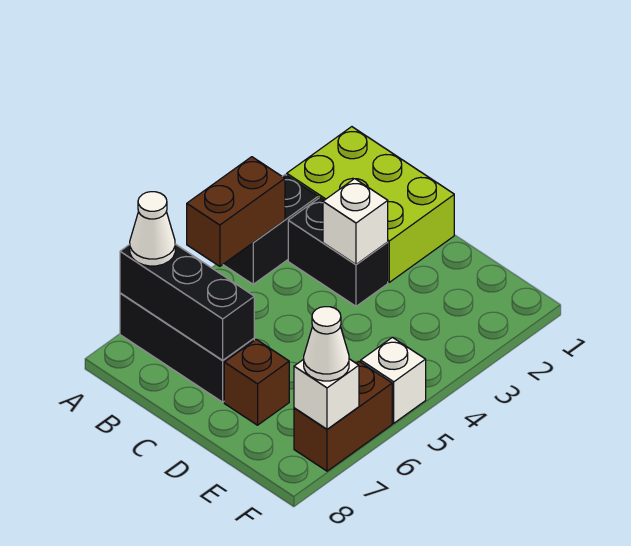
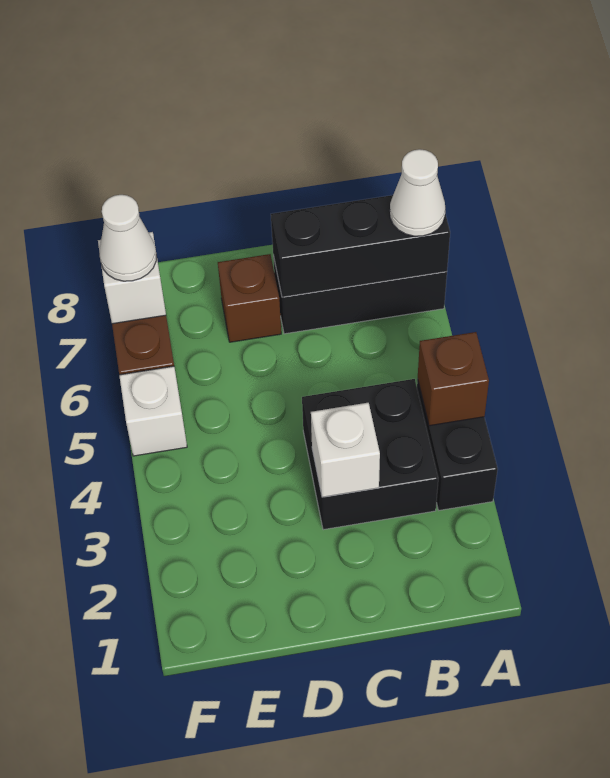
lime 2x3 brick [287,127,454,282] -> none
brown 1x2 brick [187,157,285,266] -> brown 1x1 brick [418,332,489,426]
black 1x2 brick [288,198,388,306] -> black 2x2 brick [302,379,438,530]

